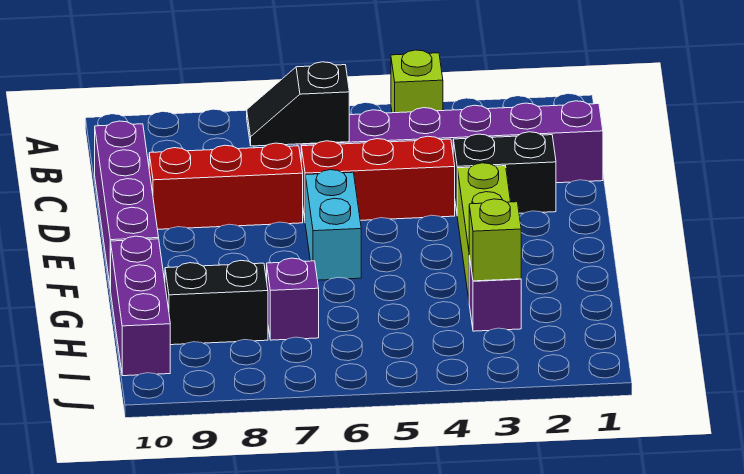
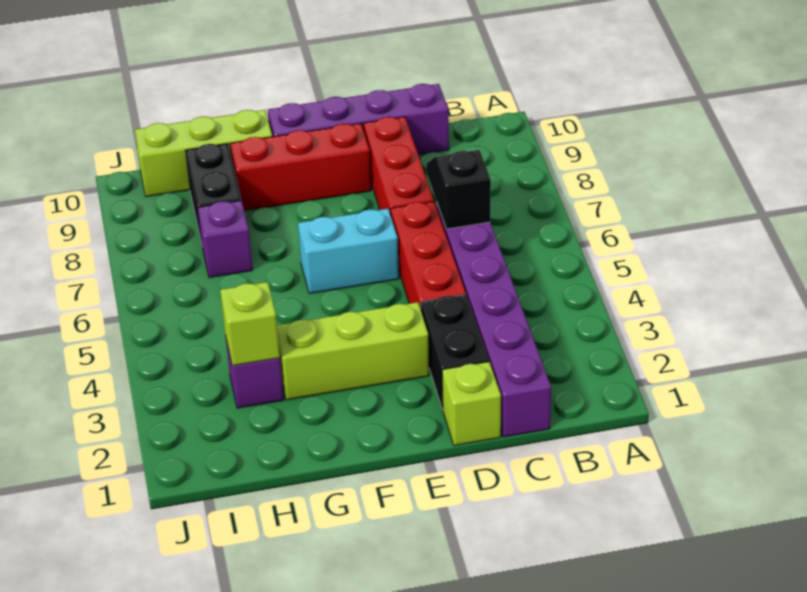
lime 1x1 brick [391,50,443,113] -> lime 1x1 brick moved to [442,362,501,446]
none -> red 1x3 brick [230,123,371,211]
purple 1x3 brick [111,236,170,376] -> lime 1x3 brick [135,110,272,197]

